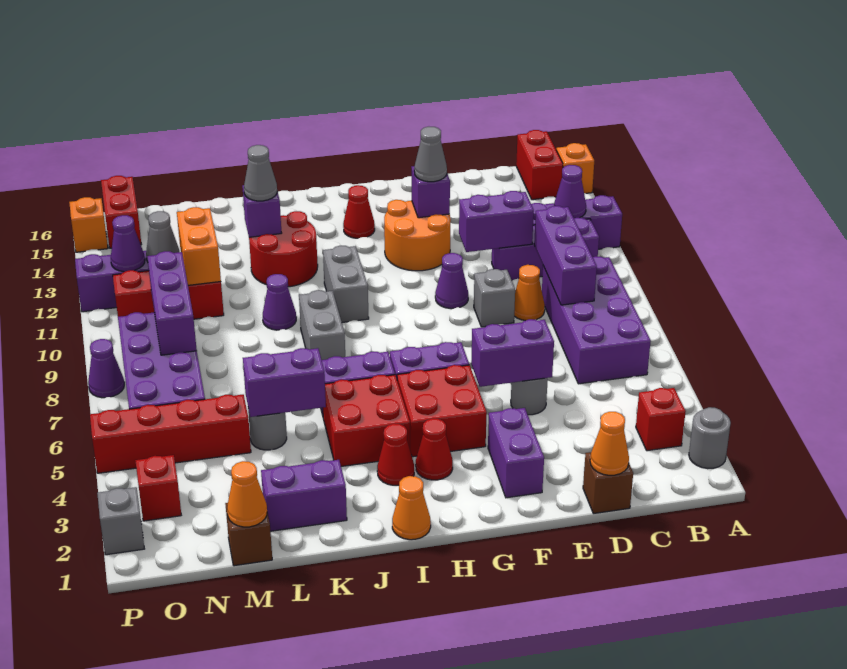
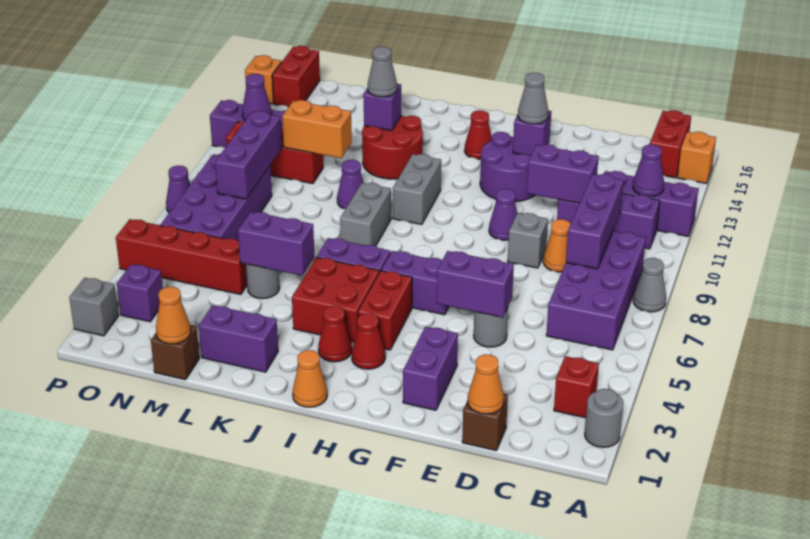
orange 2x2 round brick [384,200,451,271] -> purple 2x2 round brick [480,132,535,202]
red 2x2 brick [397,365,487,457] -> red 1x2 brick [358,271,412,350]
orange 1x2 brick [177,207,221,285] -> orange 1x2 brick turned to [282,100,352,158]
grey 1x1 cone [146,211,180,262] -> grey 1x1 cone moved to [633,258,666,312]
red 1x1 brick [135,455,181,521] -> purple 1x1 brick [117,264,163,322]

